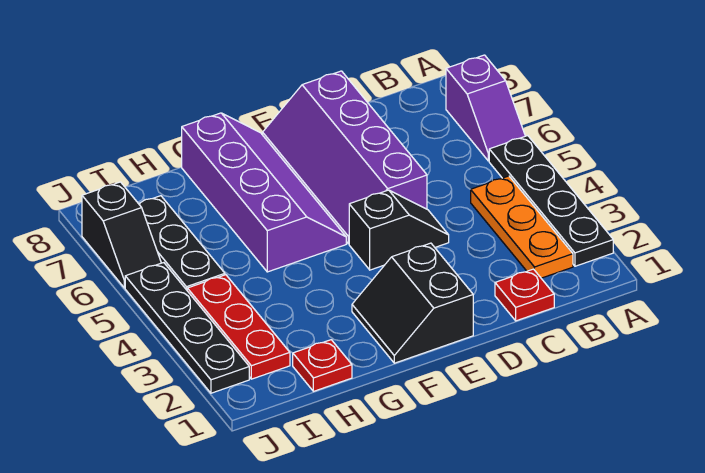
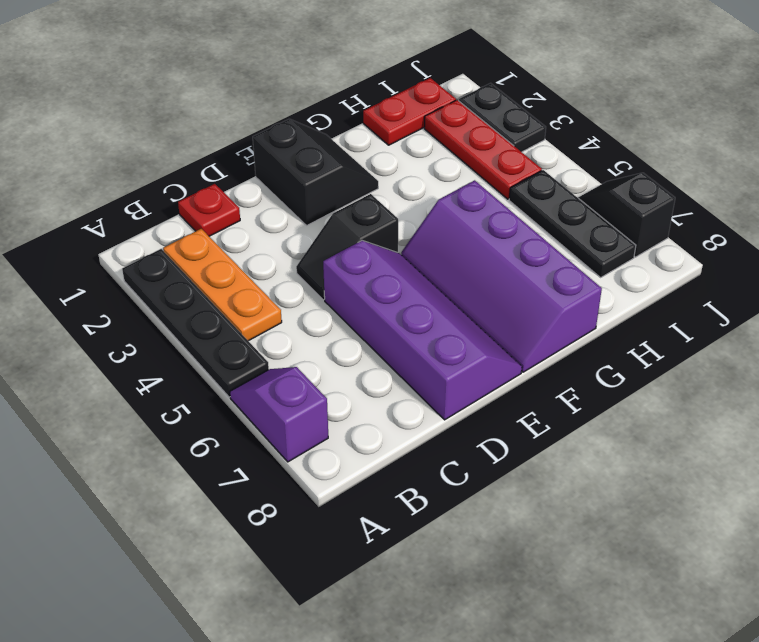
red 1x1 plate [293,340,352,391] -> red 1x2 plate [363,78,456,145]
black 1x4 plate [125,263,249,393] -> black 1x2 plate [458,83,546,152]

